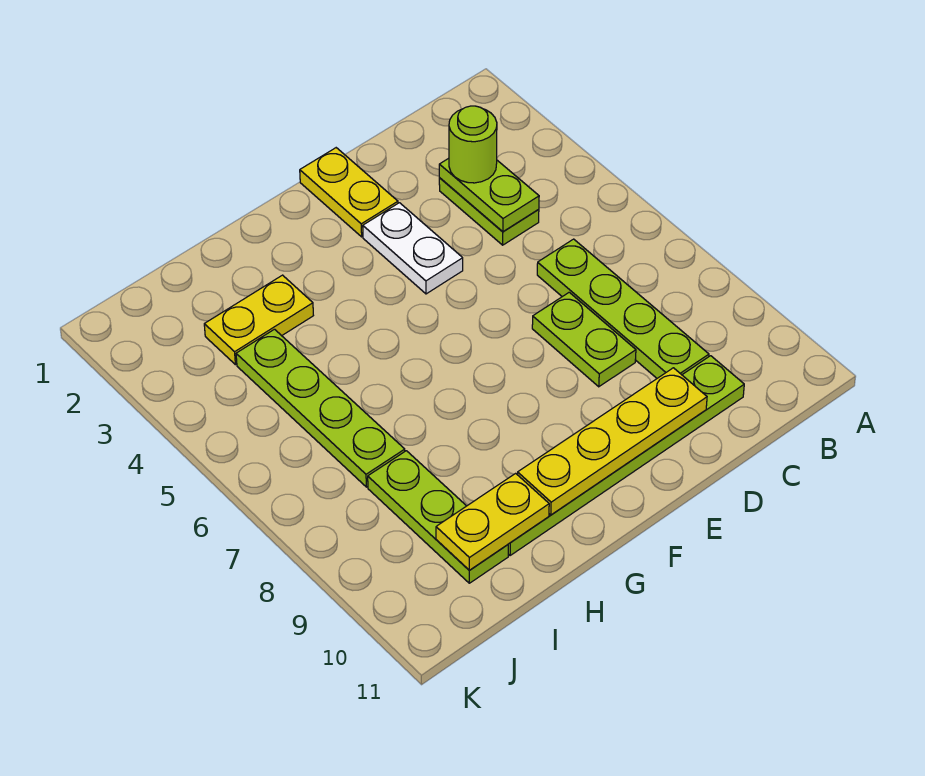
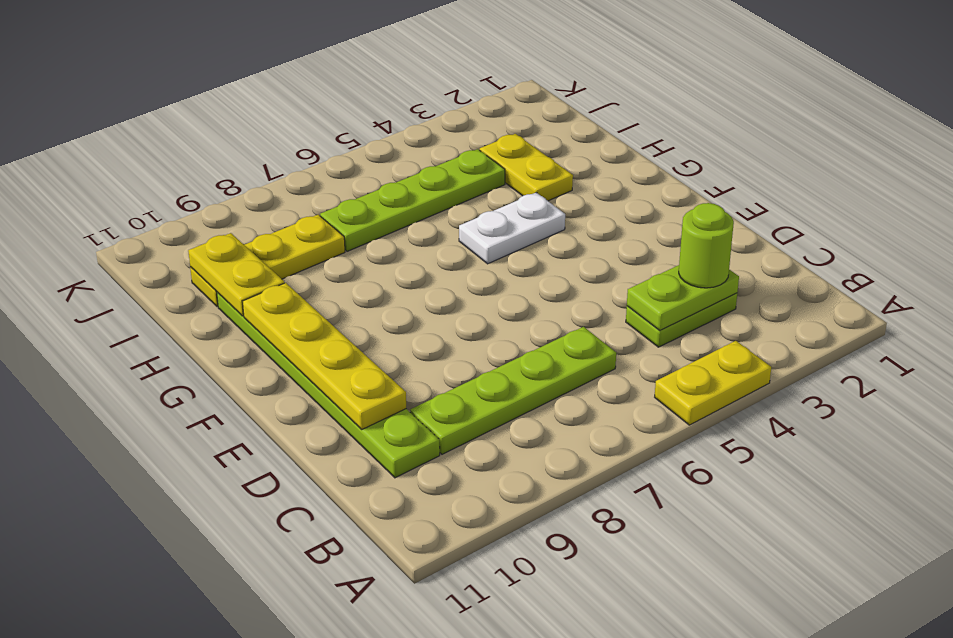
lime 1x2 plate [532,292,636,387] -> none
yellow 1x2 plate [300,148,398,237] -> yellow 1x2 plate moved to [655,341,771,425]
white 1x2 plate [363,203,463,294] -> white 1x2 plate moved to [459,192,565,264]
lime 1x3 plate [368,451,508,583] -> yellow 1x3 plate [190,215,345,307]

